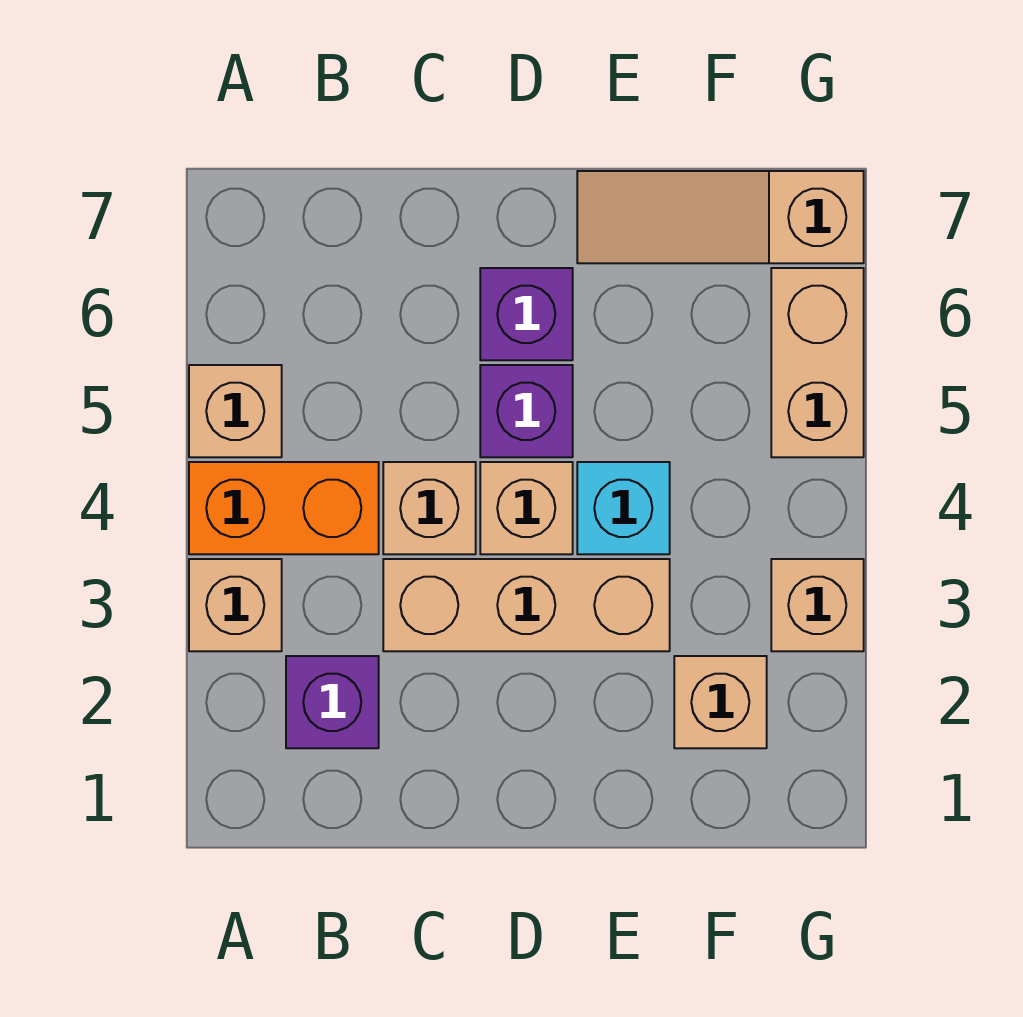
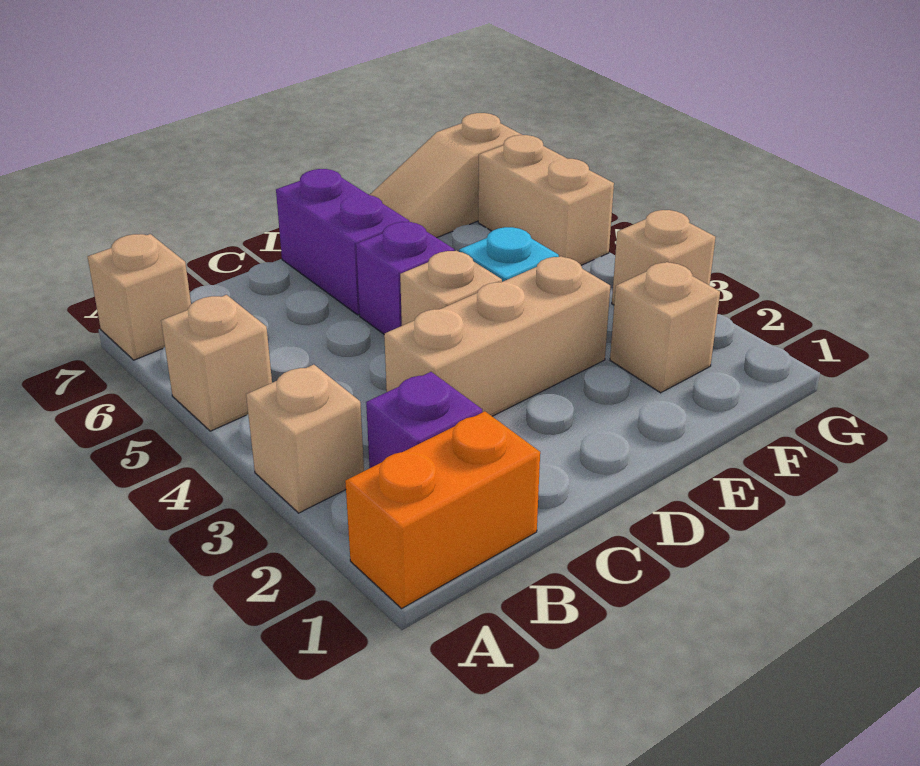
orange 1x2 brick [189,462,379,554] -> orange 1x2 brick moved to [345,411,540,609]
tan 1x1 brick [383,462,476,554] -> tan 1x1 brick moved to [88,234,191,360]
purple 1x1 brick [480,268,573,360] -> purple 1x2 brick [276,169,410,315]

